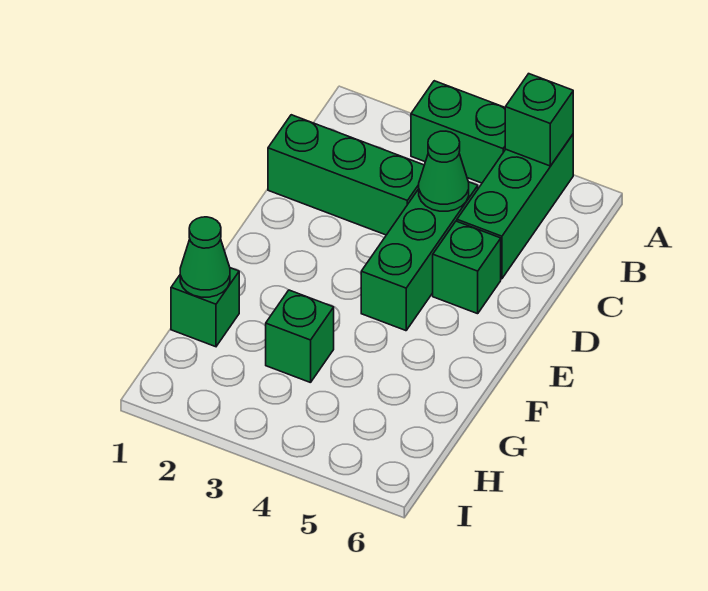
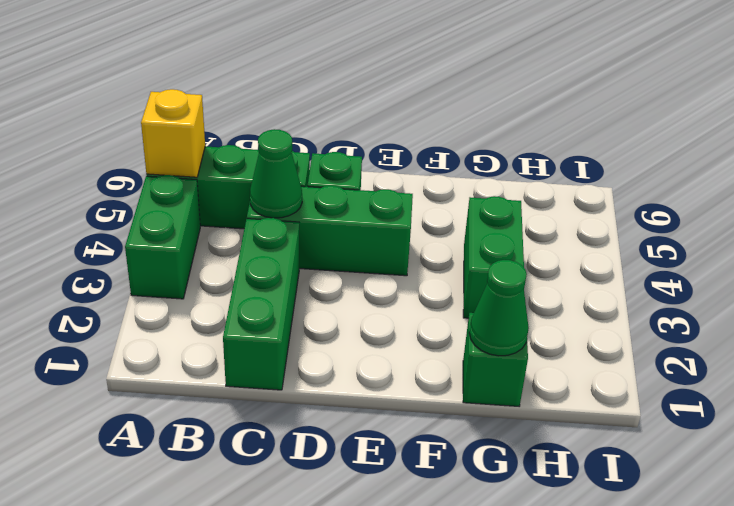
green 1x1 brick [505,74,573,166] -> yellow 1x1 brick [141,89,205,177]
green 1x1 brick [266,290,334,383] -> green 1x2 brick [463,196,524,318]

